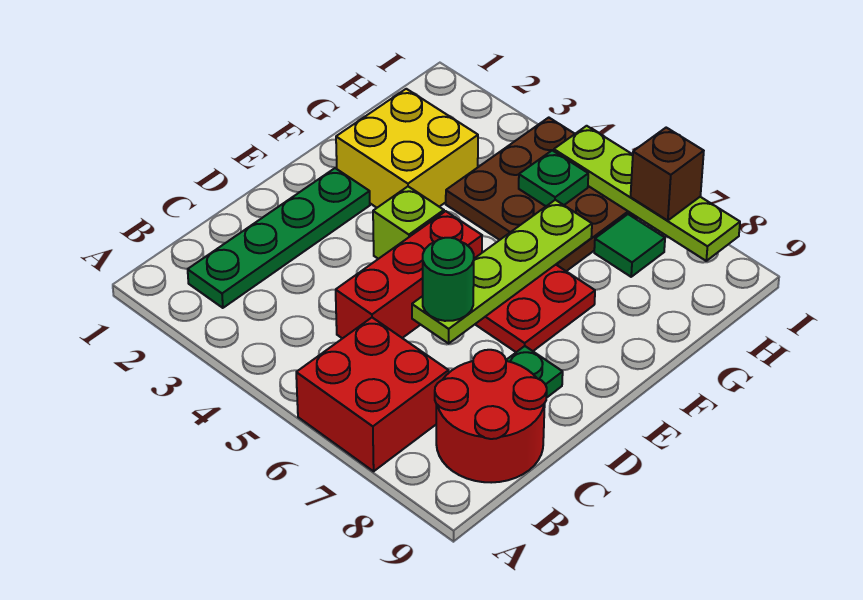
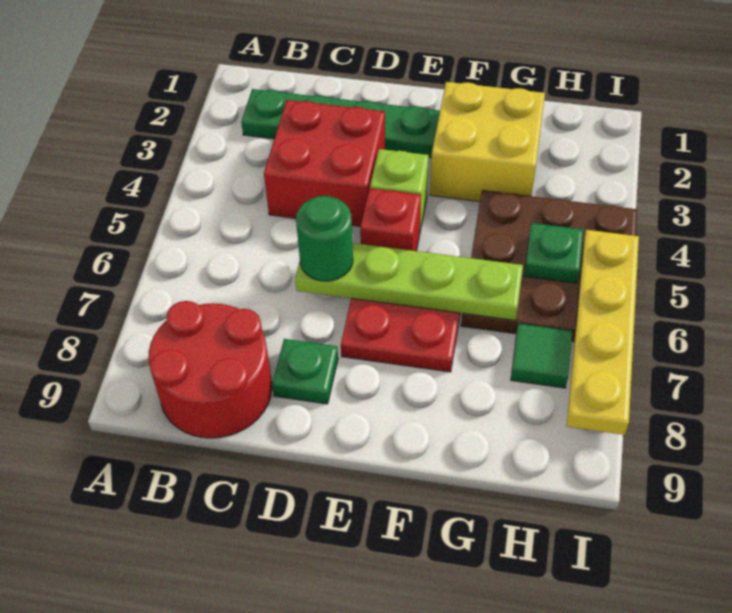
red 2x2 brick [296,318,449,471] -> red 2x2 brick moved to [264,100,385,227]
red 1x3 brick [336,211,482,339] -> red 1x1 brick [360,188,421,251]
lime 1x4 plate [554,126,740,261] -> yellow 1x4 plate [567,230,639,435]
brown 1x1 brick [631,128,704,221] -> none

